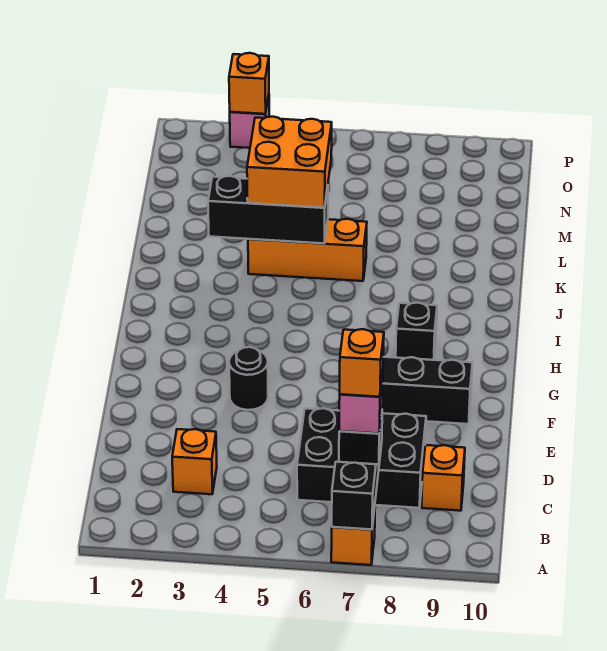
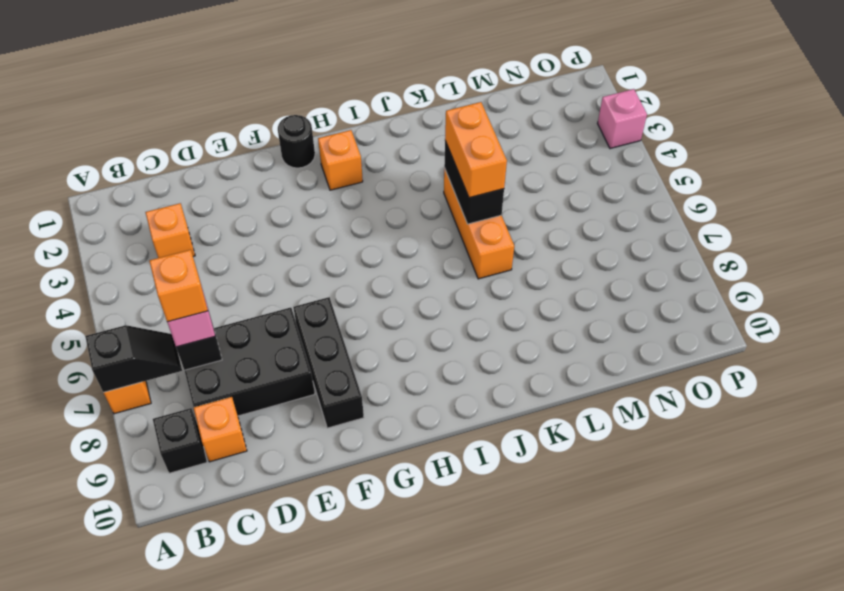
black 2x3 brick [297,408,426,508] -> black 2x3 brick turned to [184,308,315,416]
black 1x1 round brick [229,347,268,410] -> black 1x1 round brick moved to [278,115,315,168]
black 1x1 brick [396,303,437,360] -> black 1x1 brick moved to [153,408,207,473]
black 1x3 brick [208,176,328,243] -> black 1x2 brick [444,141,504,224]
orange 2x2 brick [247,117,332,208] -> orange 1x2 brick [445,102,507,198]
orange 1x1 brick [229,53,269,114] -> orange 1x1 brick moved to [318,130,363,190]

